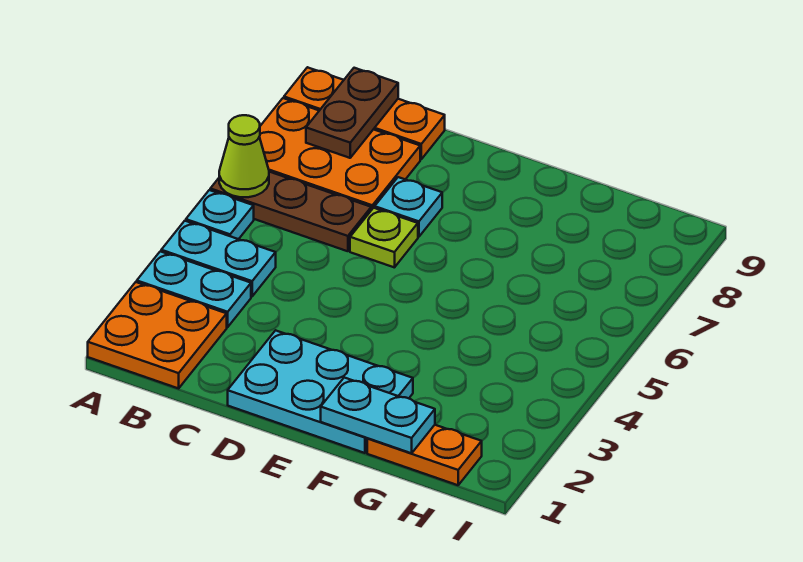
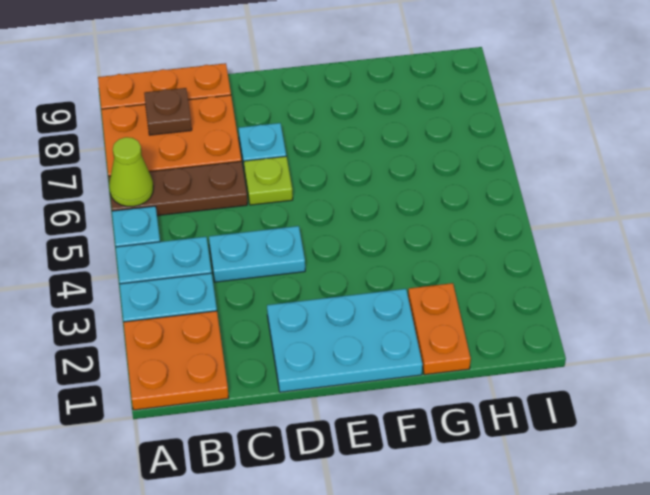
brown 1x2 plate [306,68,398,158] -> brown 1x1 plate [144,88,192,135]
cyan 1x2 plate [321,378,435,453] -> cyan 1x2 plate moved to [209,226,305,282]
orange 1x2 plate [367,425,482,485] -> orange 1x2 plate turned to [408,283,471,375]

